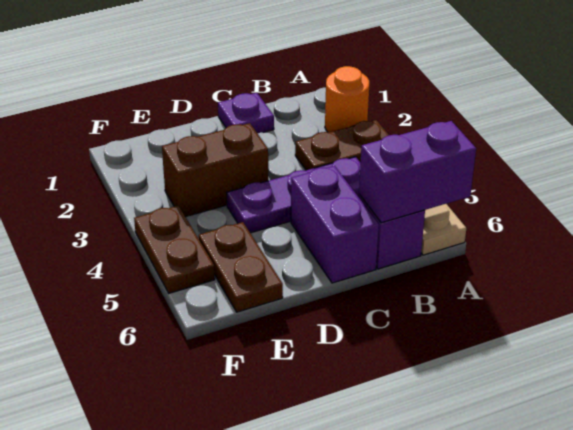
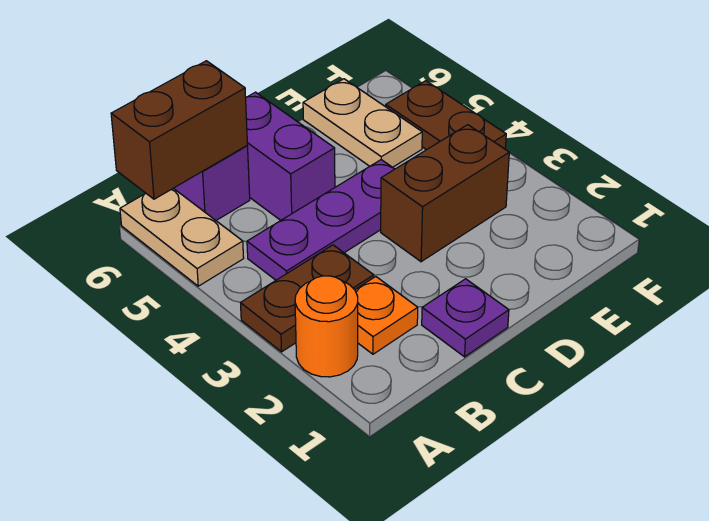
purple 1x2 brick [359,121,476,223] -> brown 1x2 brick [111,61,247,199]
none -> orange 1x1 plate [355,277,418,354]
brown 1x2 plate [199,222,283,312] -> tan 1x2 plate [303,79,422,167]

